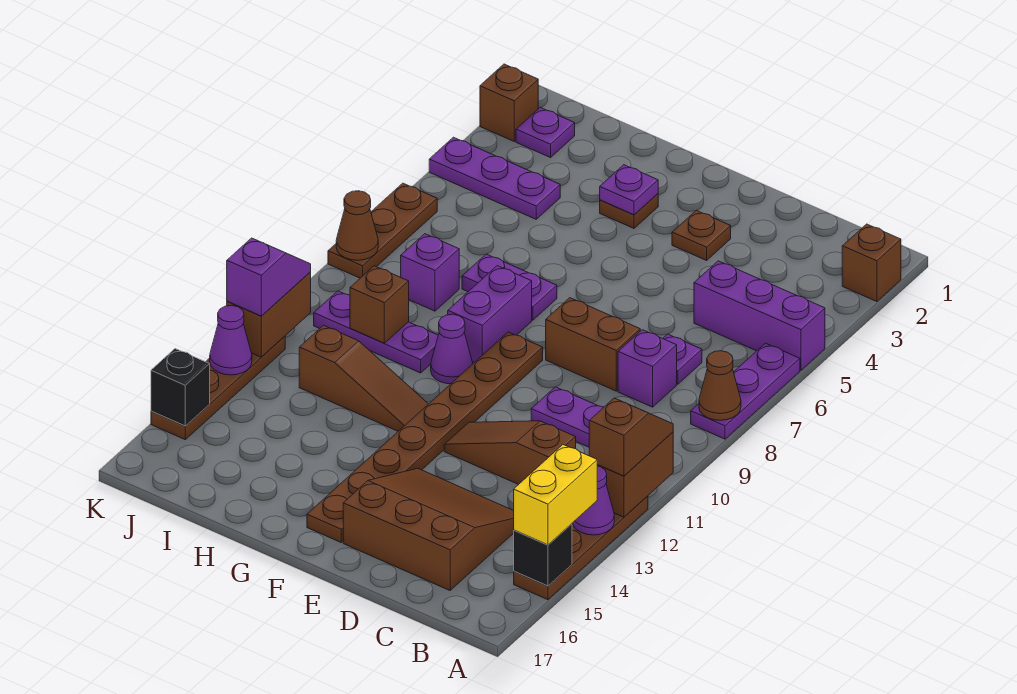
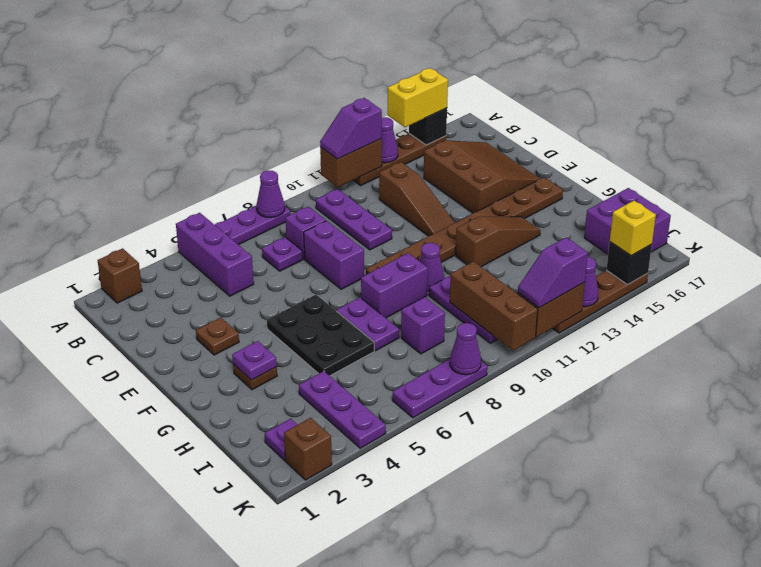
brown 1x1 cone [699,351,741,420] -> purple 1x1 cone [256,171,285,218]
brown 1x2 slope [589,398,673,476] -> purple 1x2 slope [320,98,382,159]
brown 3x3 slope [343,468,514,590] -> brown 3x3 slope turned to [424,140,540,213]
brown 1x2 brick [546,298,640,391] -> purple 1x2 brick [304,221,364,289]
none -> black 2x3 plate [267,295,374,376]
brown 1x3 slope [299,325,428,431] -> brown 1x3 slope turned to [455,217,540,267]
brown 1x1 brick [350,266,409,343] -> brown 1x3 brick [450,262,538,351]
none -> purple 2x2 brick [584,188,671,254]
brown 1x3 plate [328,183,437,278] -> purple 1x3 plate [392,359,487,418]
brown 1x1 cone [336,191,378,260] -> purple 1x1 cone [450,323,481,375]
none -> yellow 1x1 brick [610,201,656,256]

